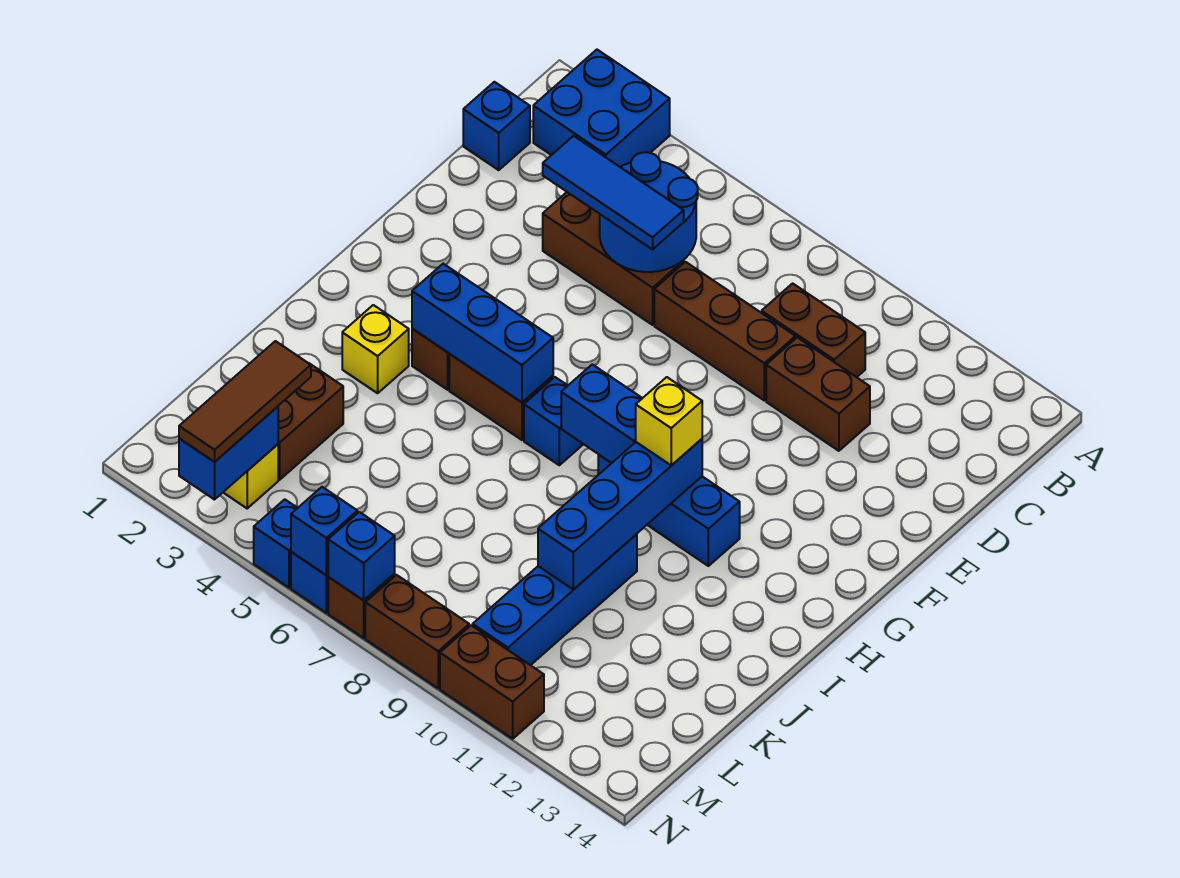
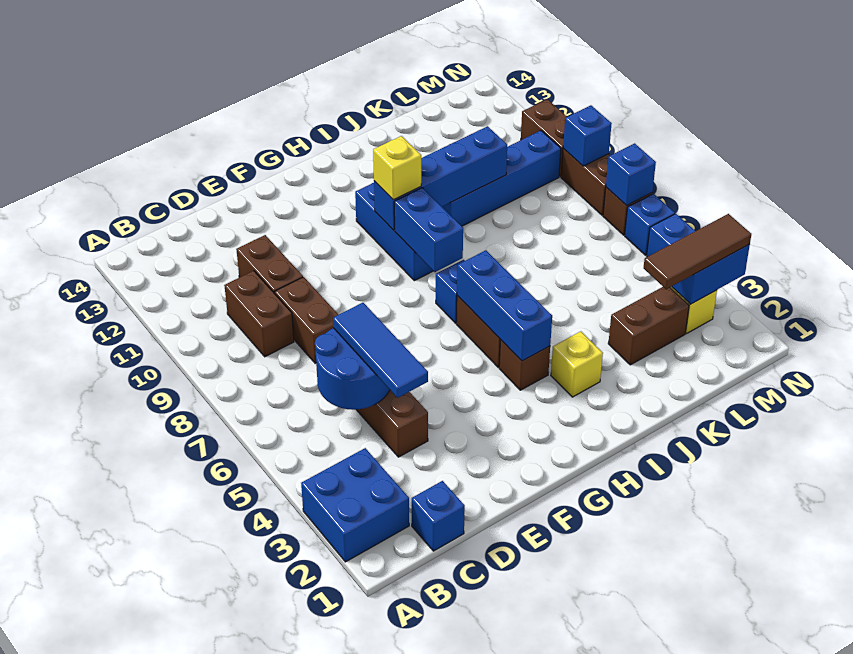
brown 1x3 brick [654,262,795,400] -> brown 1x2 brick [275,277,338,363]
blue 1x1 brick [291,487,357,575] -> blue 1x1 brick moved to [563,105,612,166]

